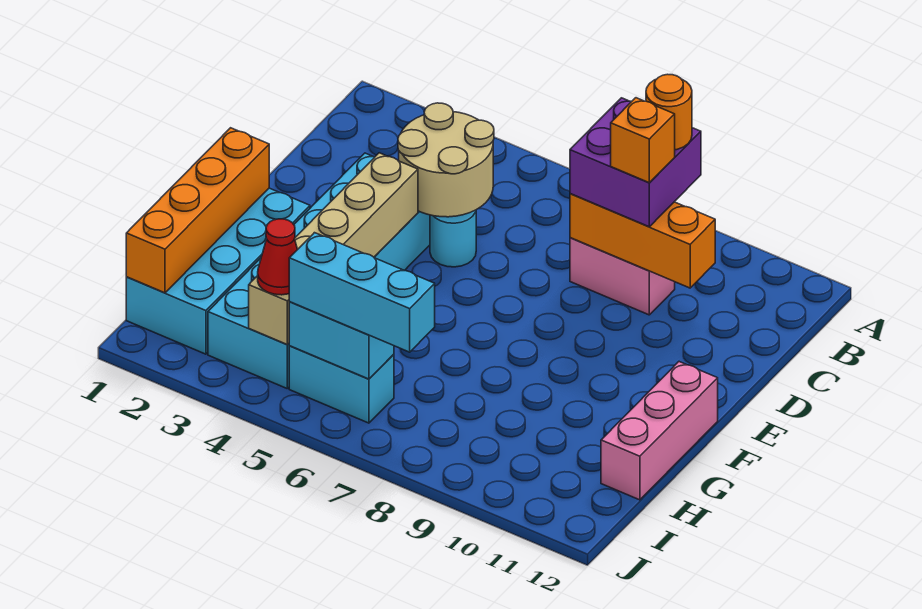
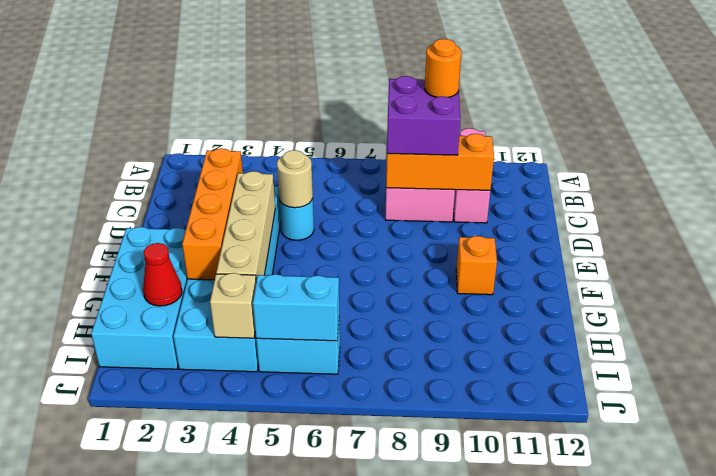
tan 2x2 round brick [398,103,494,217] -> tan 1x1 round brick [277,150,313,208]
orange 1x1 brick [611,98,675,182] -> orange 1x1 brick moved to [456,236,497,295]
orange 1x4 brick [126,128,269,293] -> orange 1x4 brick moved to [182,148,243,280]
pink 1x3 brick [601,362,718,500] -> pink 1x3 brick moved to [453,128,490,223]
red 1x1 cone [258,219,298,295] -> red 1x1 cone moved to [143,243,182,306]
cyan 1x3 brick [289,233,435,352] -> none

